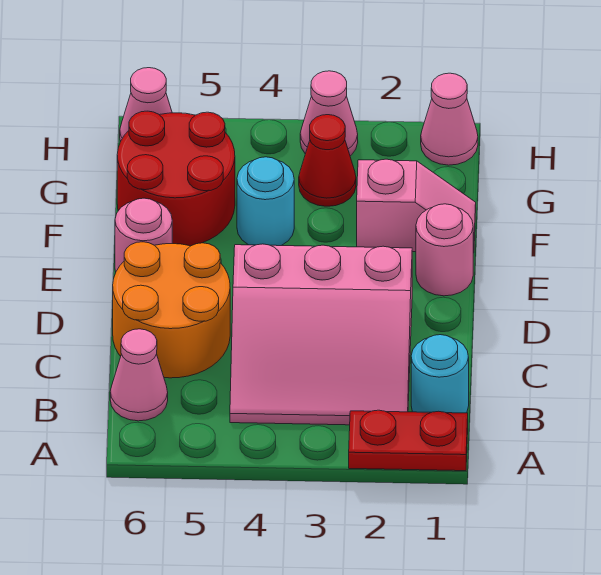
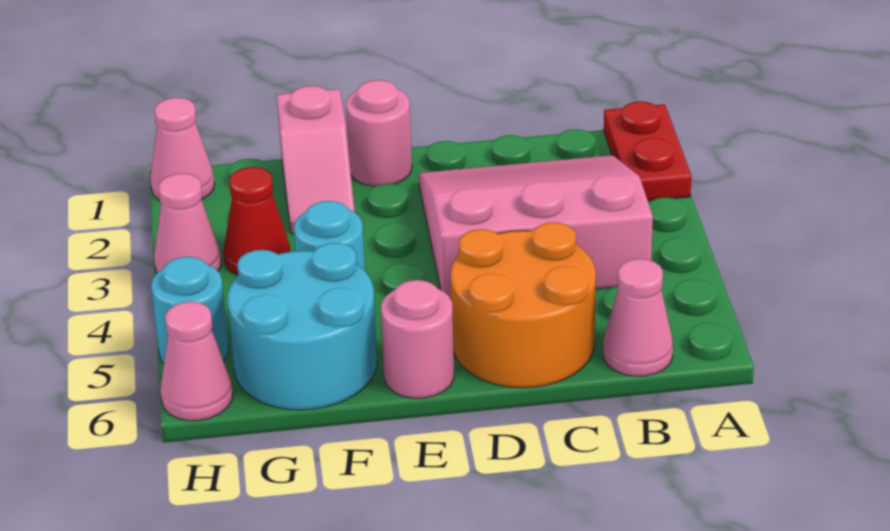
cyan 1x1 round brick [411,335,469,413] -> cyan 1x1 round brick moved to [151,257,229,363]
pink 3x3 slope [230,244,412,425] -> pink 3x3 slope turned to [419,155,653,299]
pink 1x2 slope [357,159,476,253] -> pink 1x2 slope turned to [277,86,355,234]
red 2x2 round brick [117,111,235,246] -> cyan 2x2 round brick [227,243,377,410]

